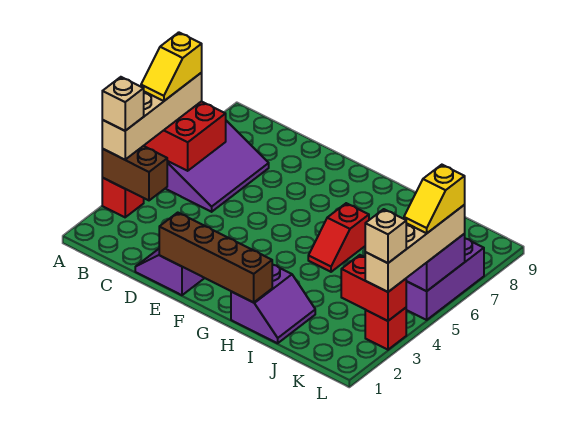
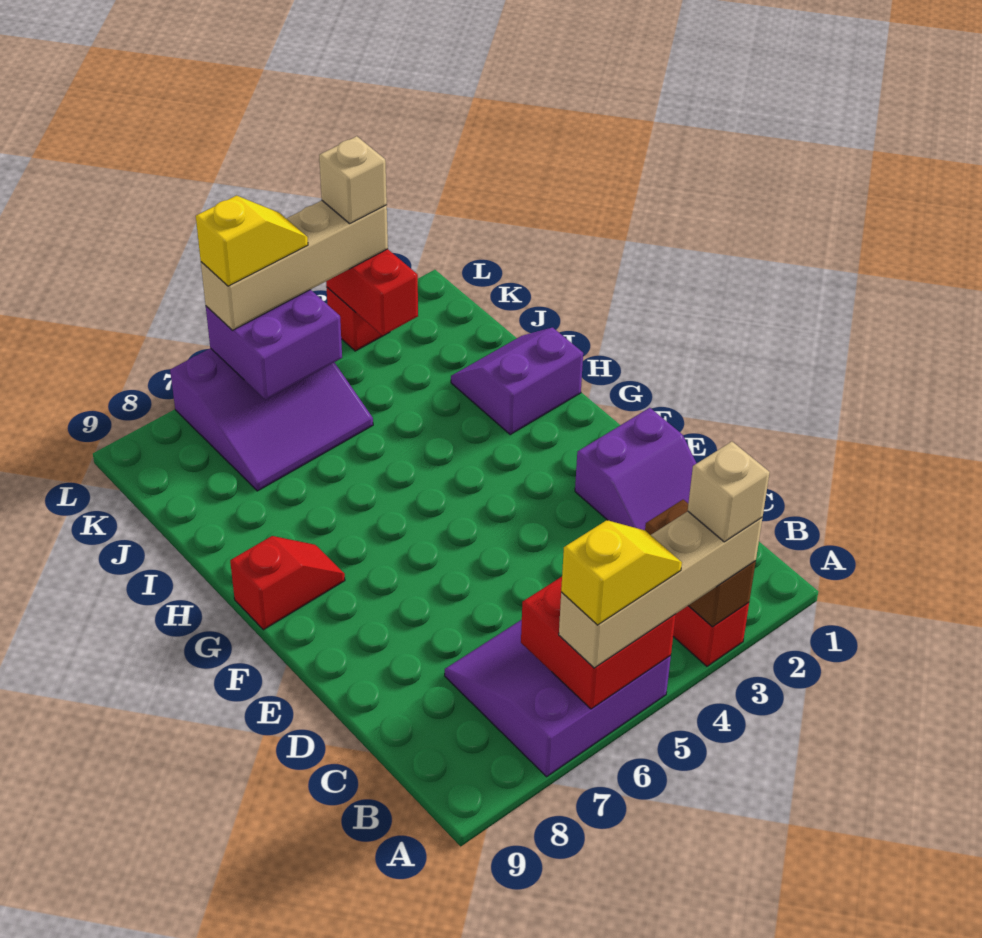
brown 1x4 brick [159,213,272,302] -> none
red 1x2 slope [308,203,369,272] -> red 1x2 slope moved to [230,536,345,630]

